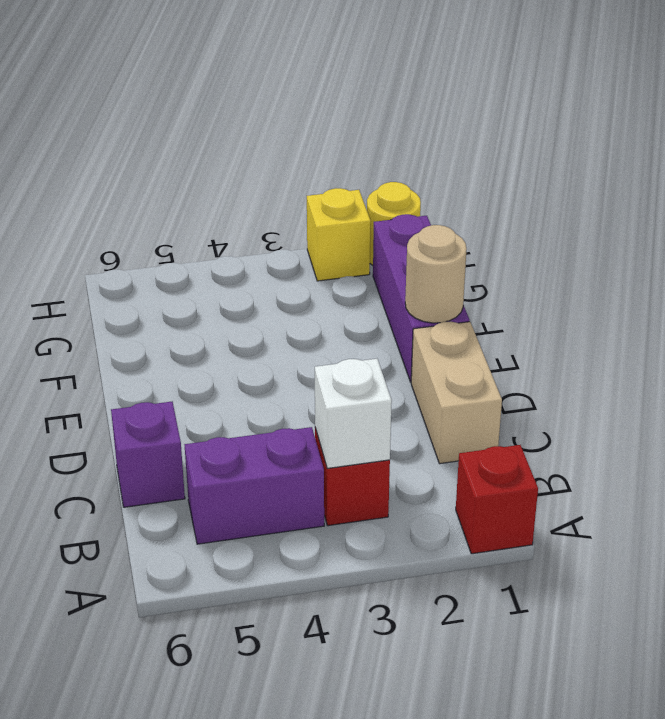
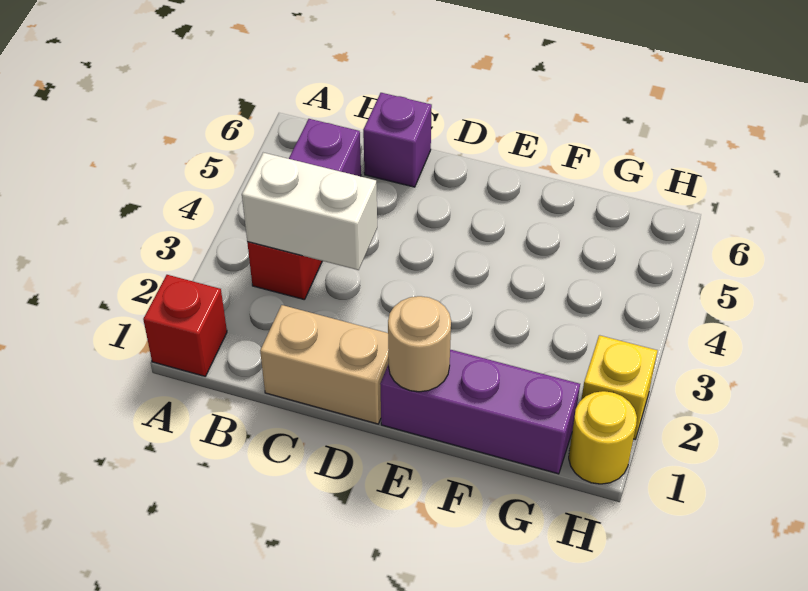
white 1x1 brick [315,359,392,468] -> white 1x2 brick [242,153,377,270]

